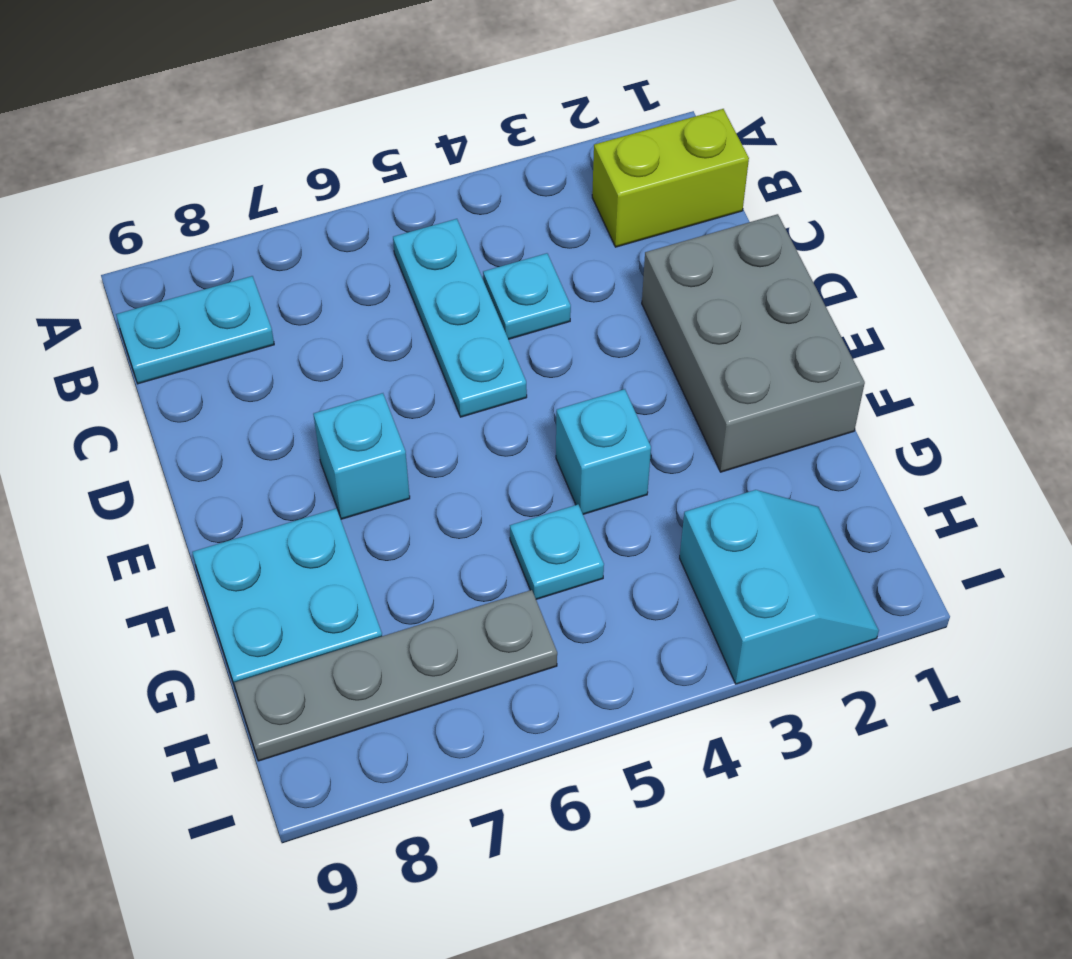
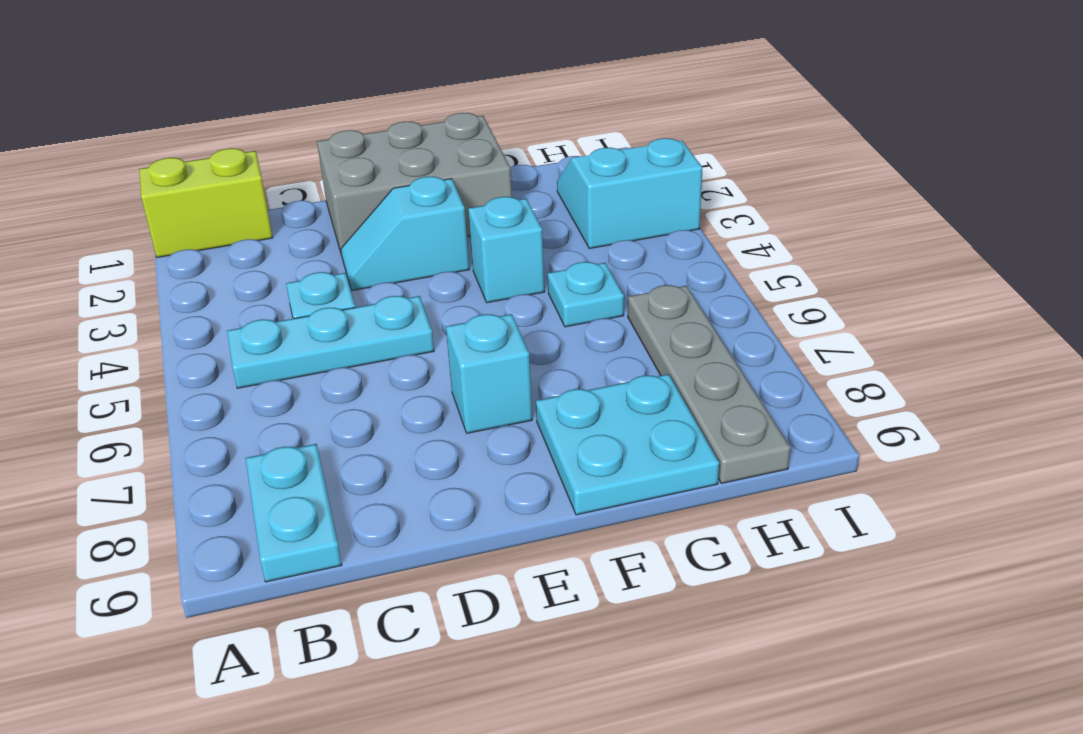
lime 1x2 brick [592,109,749,247] -> lime 1x2 brick turned to [139,148,273,257]
none -> cyan 1x2 slope [341,177,470,291]

